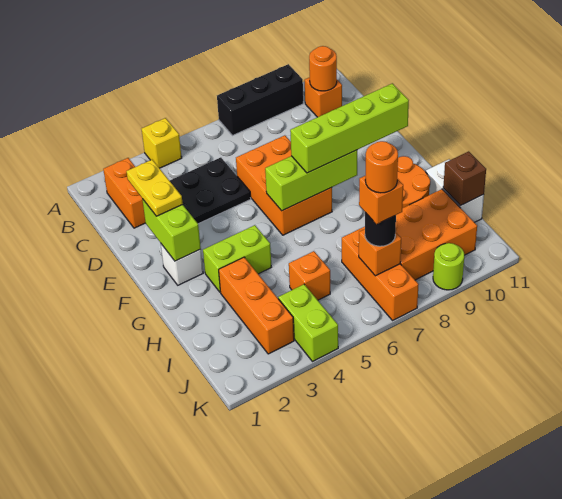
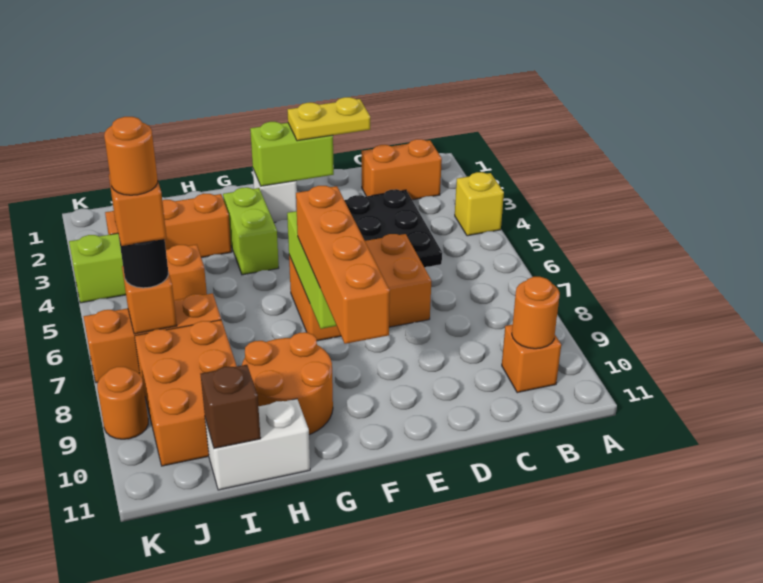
black 1x3 brick [217,64,303,136] -> none
lime 1x4 brick [290,83,409,173] -> orange 1x4 brick [296,186,390,344]
lime 1x1 round brick [433,243,464,290] -> orange 1x1 round brick [97,367,148,439]

